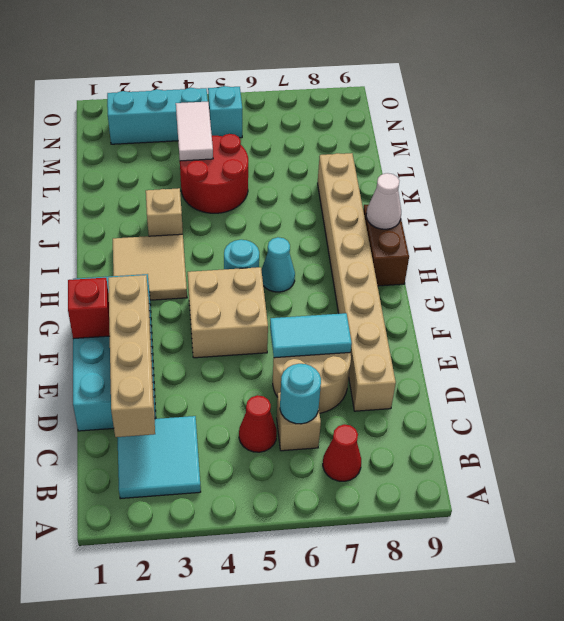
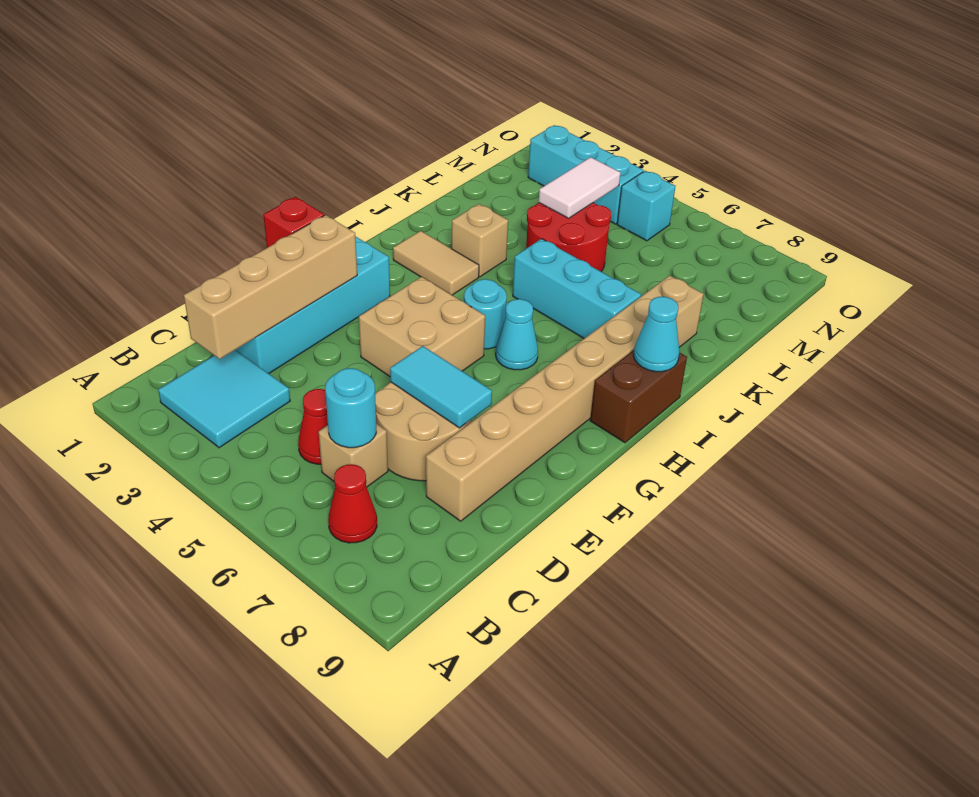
tan 2x2 tile [113,234,187,300] -> tan 1x2 tile [393,231,479,295]
white 1x1 cone [366,173,401,229] -> cyan 1x1 cone [634,297,680,372]
none -> cyan 1x3 brick [513,239,641,338]

